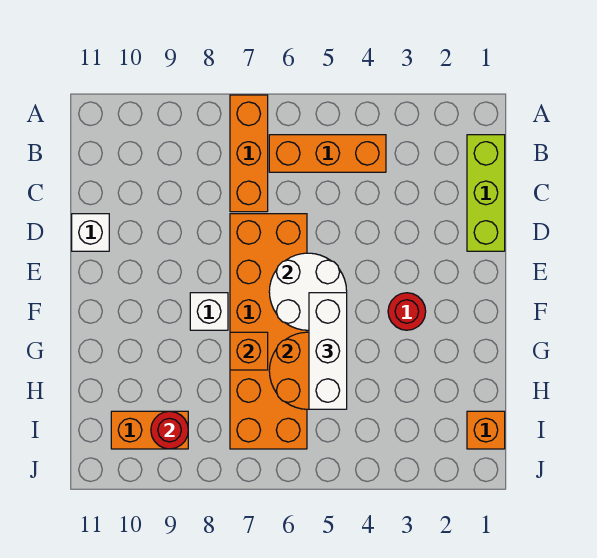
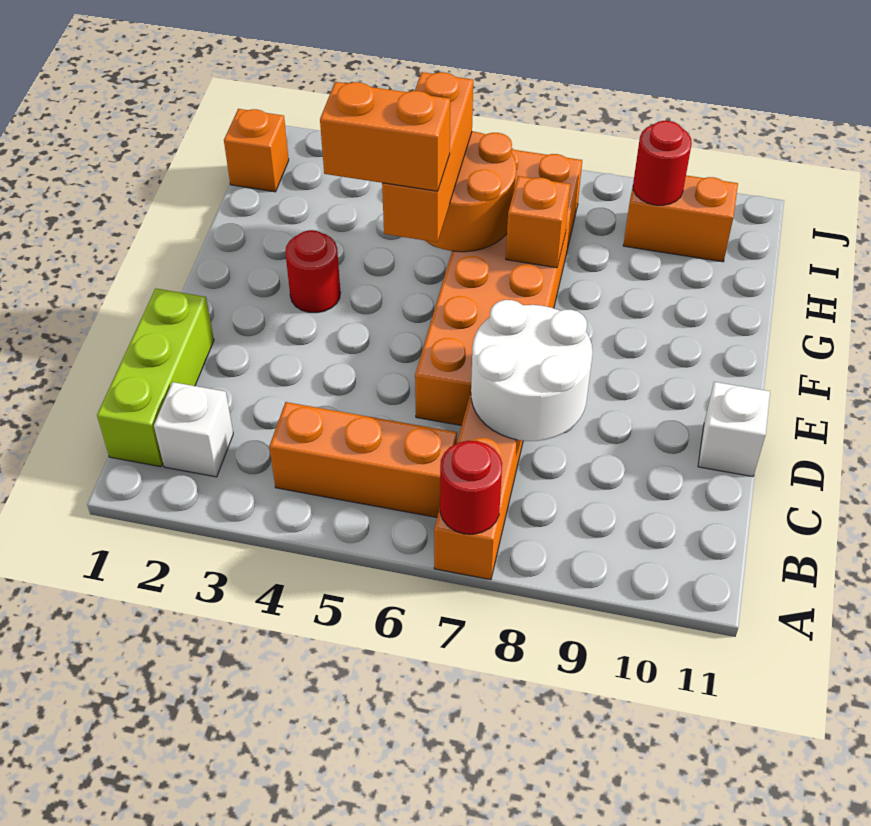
none -> red 1x1 round brick [440,441,502,534]
white 2x2 round brick [269,253,347,330] -> white 2x2 round brick moved to [471,300,593,441]
none -> orange 1x2 brick [320,82,450,191]
white 1x3 brick [309,293,347,409] -> orange 1x3 brick [382,72,473,242]
white 1x1 brick [190,293,228,330] -> white 1x1 brick moved to [154,382,233,477]

